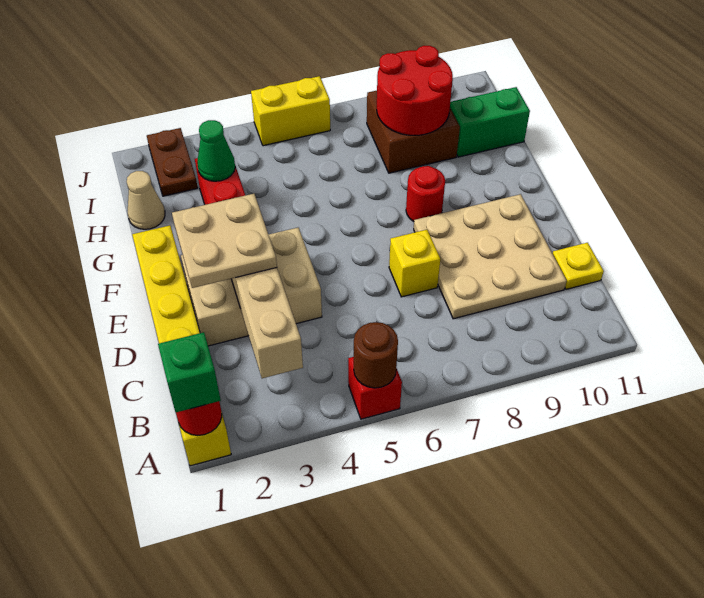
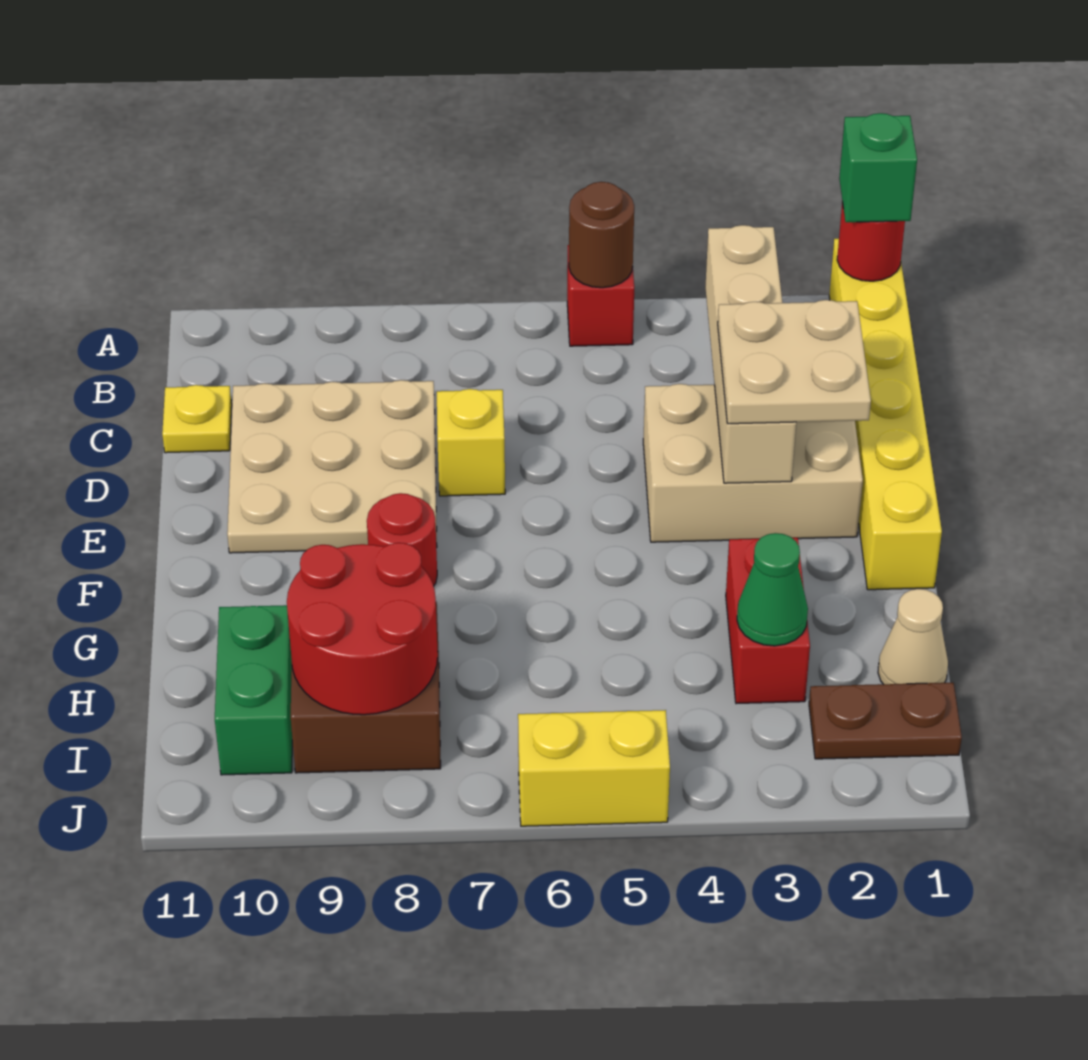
green 1x2 brick [450,87,530,157] -> green 1x2 brick turned to [215,605,292,775]
brown 1x2 plate [147,128,198,196] -> brown 1x2 plate turned to [809,683,962,759]

